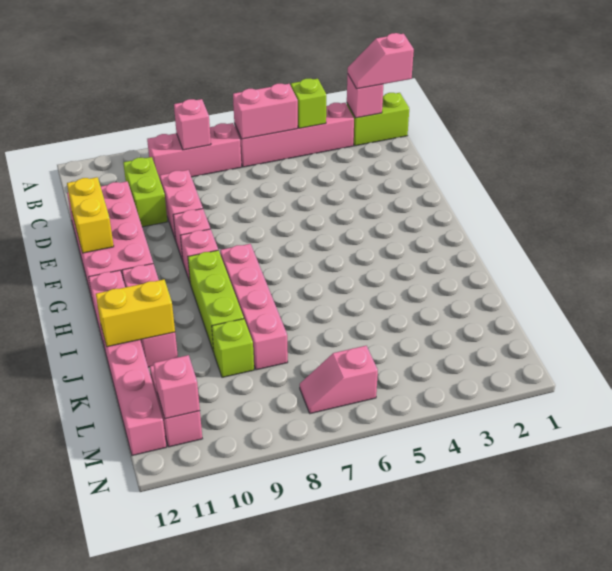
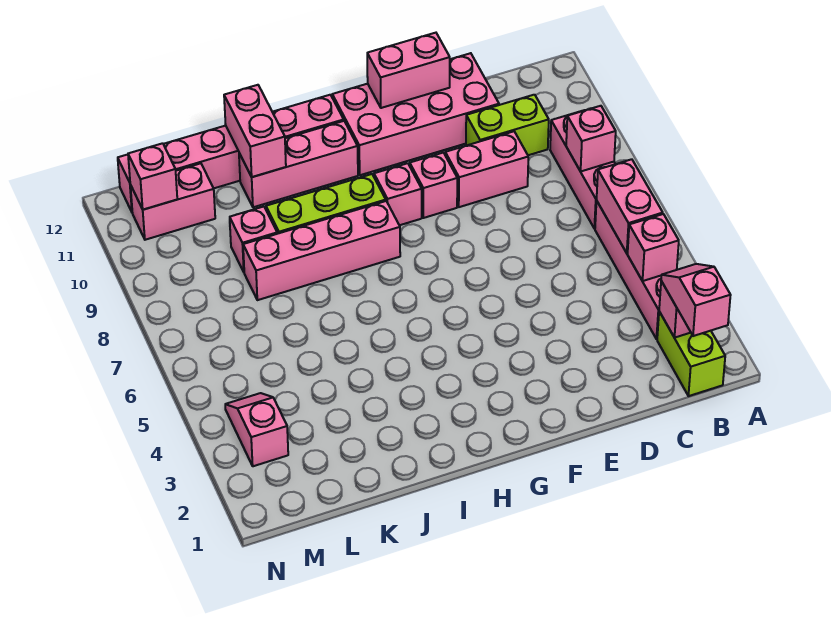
lime 1x1 brick [291,79,326,128] -> pink 1x1 brick [628,214,679,281]
yellow 1x2 brick [67,177,114,253] -> pink 1x2 brick [367,33,450,108]
yellow 1x2 brick [96,280,175,347] -> pink 1x2 brick [224,85,286,177]
lime 1x1 brick [212,319,254,377] -> pink 1x1 brick [230,207,277,272]
pink 1x2 slope [300,346,378,414] -> pink 1x2 slope moved to [225,393,288,466]

